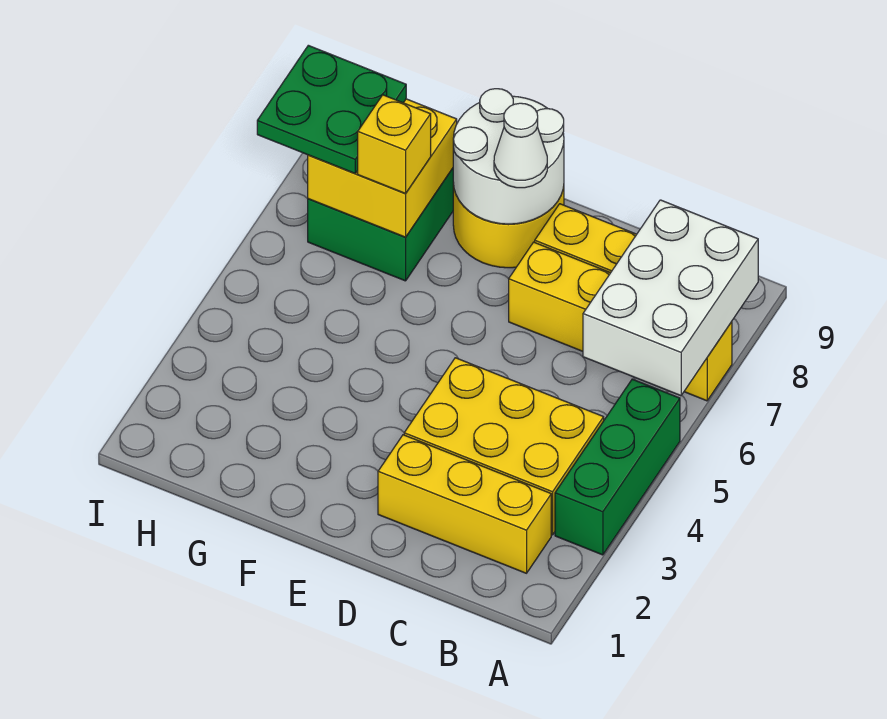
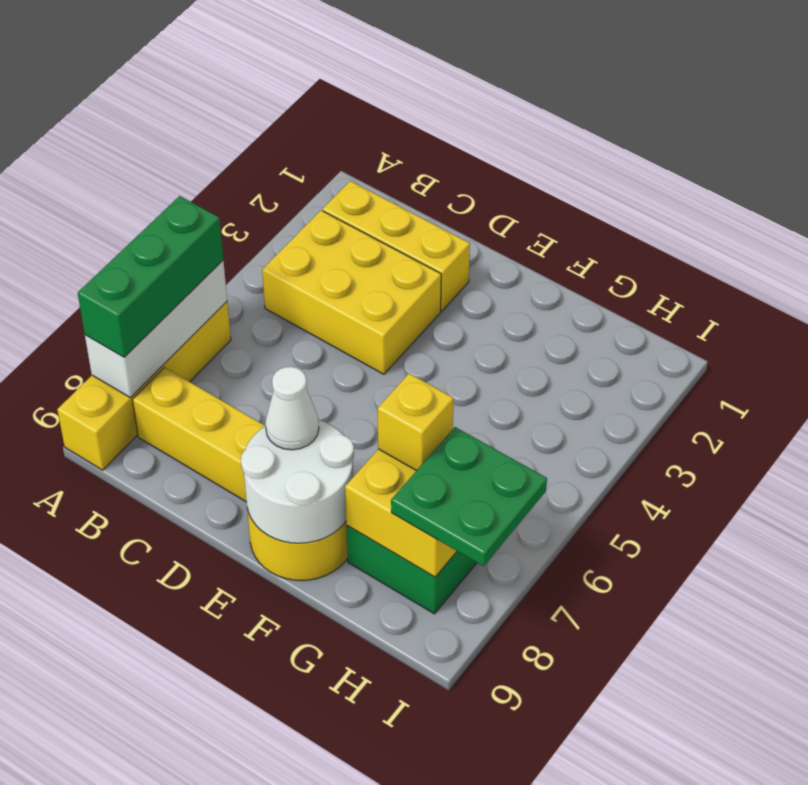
green 1x3 brick [555,379,680,555] -> green 1x3 brick moved to [78,196,223,357]
white 2x3 brick [583,200,758,396] -> white 1x3 brick [85,261,227,398]
yellow 1x4 brick [509,242,732,401] -> yellow 1x4 brick turned to [57,302,231,470]

